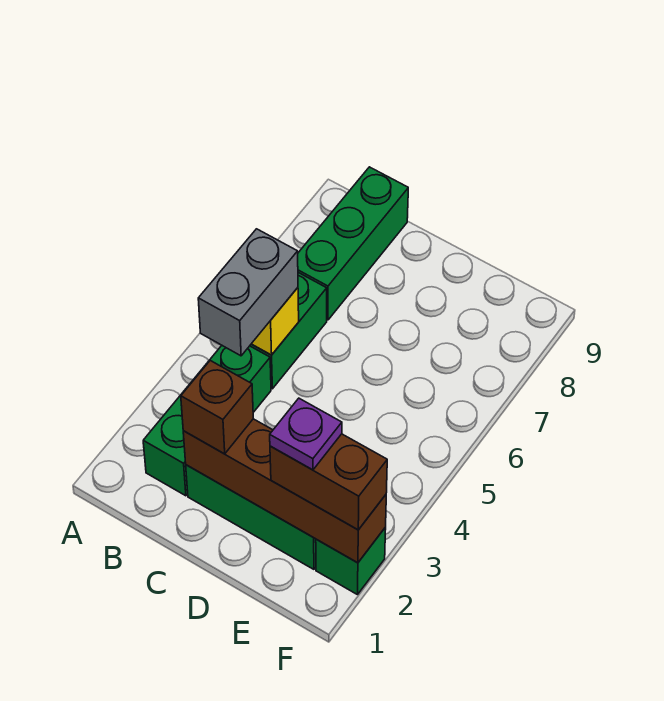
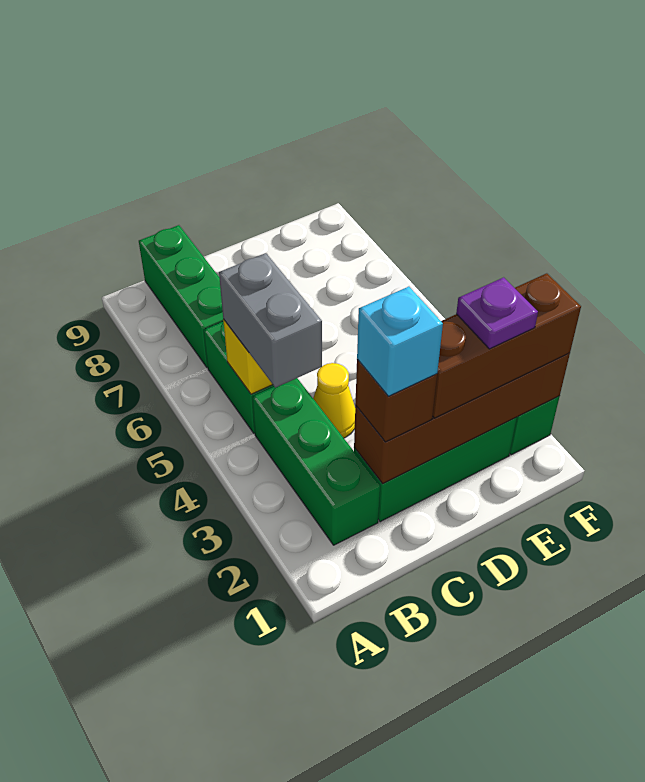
none -> cyan 1x1 brick [357,287,443,396]
none -> yellow 1x1 cone [313,363,355,438]
brown 1x2 brick [270,434,387,530] -> brown 1x3 brick [433,273,581,418]

